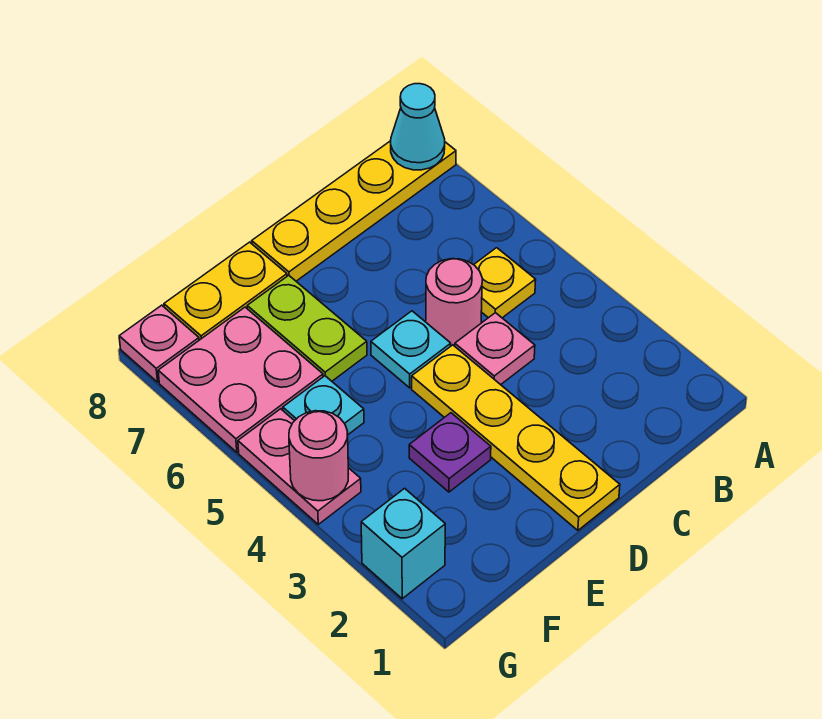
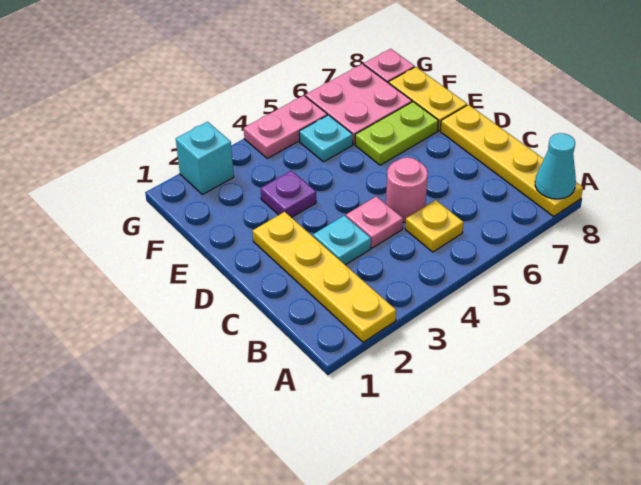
yellow 1x4 plate [412,345,620,530] -> yellow 1x4 plate turned to [253,212,396,342]
cyan 1x1 plate [371,311,451,388] -> cyan 1x1 plate moved to [313,216,371,265]
pink 1x1 round brick [289,411,348,501] -> none

